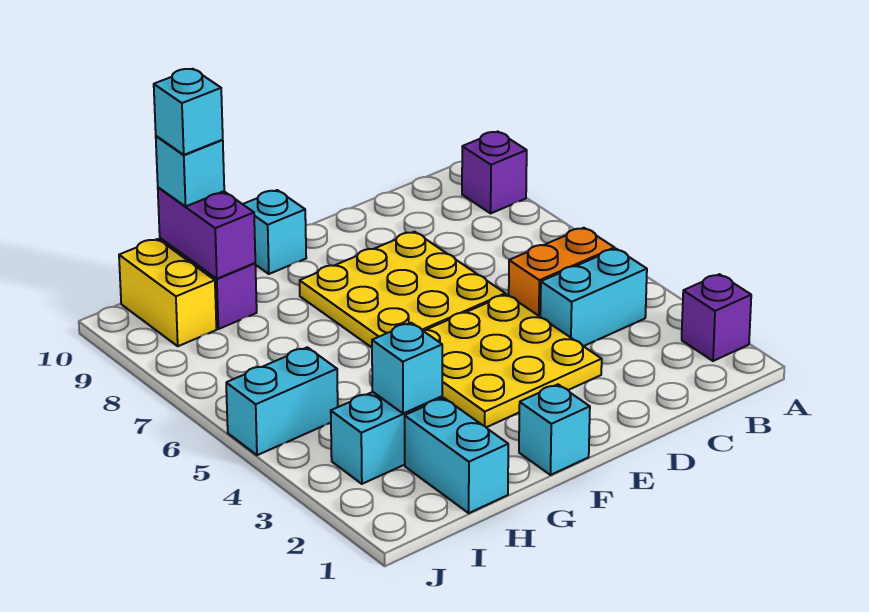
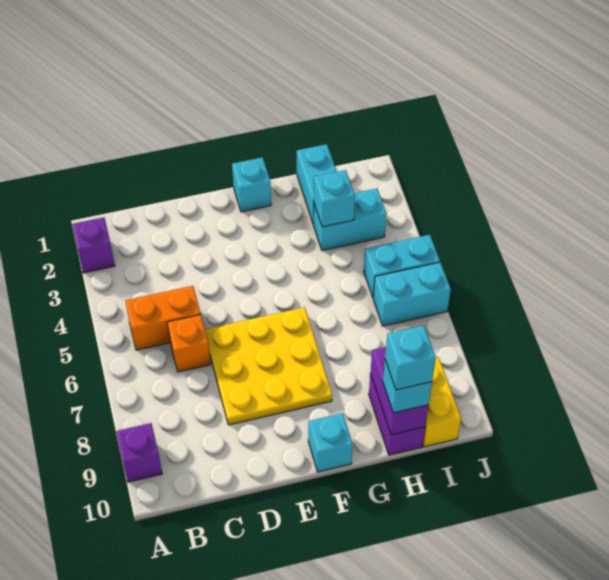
cyan 1x2 brick [540,249,647,346] -> cyan 1x2 brick moved to [373,262,451,326]
none -> orange 1x1 brick [168,315,211,372]
yellow 3x3 plate [423,294,602,427] -> none

